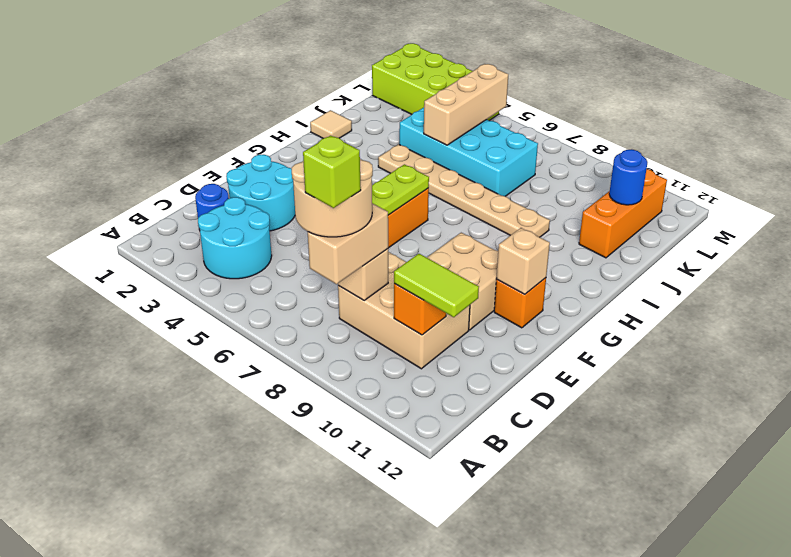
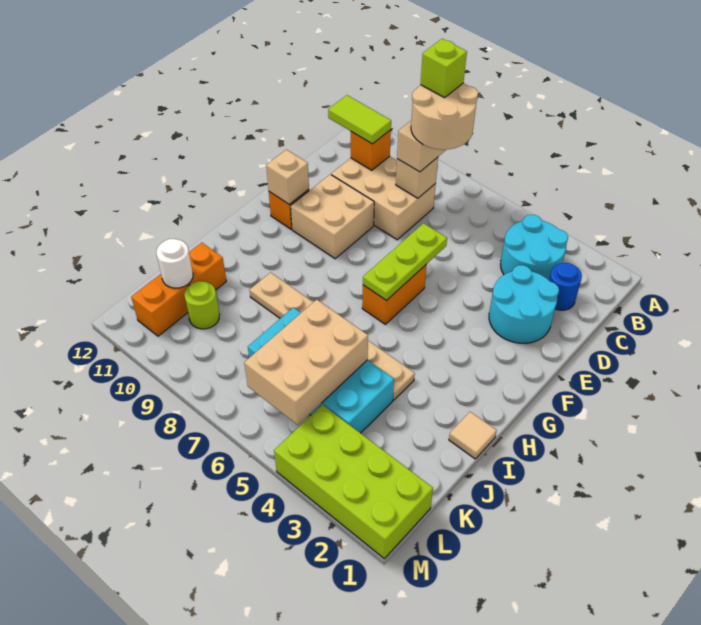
tan 1x3 brick [424,64,508,145] -> tan 2x3 brick [244,300,368,425]
none -> lime 1x1 round brick [184,281,220,329]
blue 1x1 round brick [609,149,647,205] -> white 1x1 round brick [156,239,193,288]

